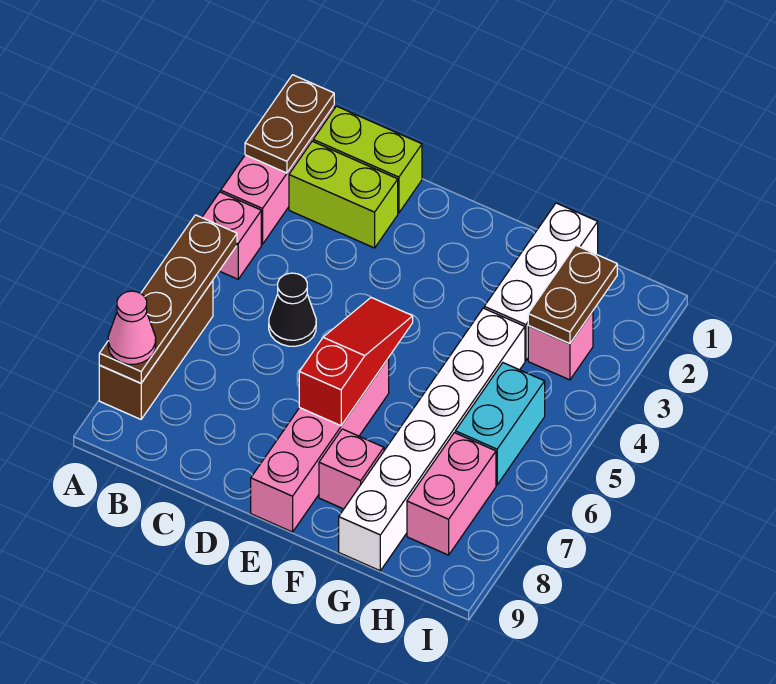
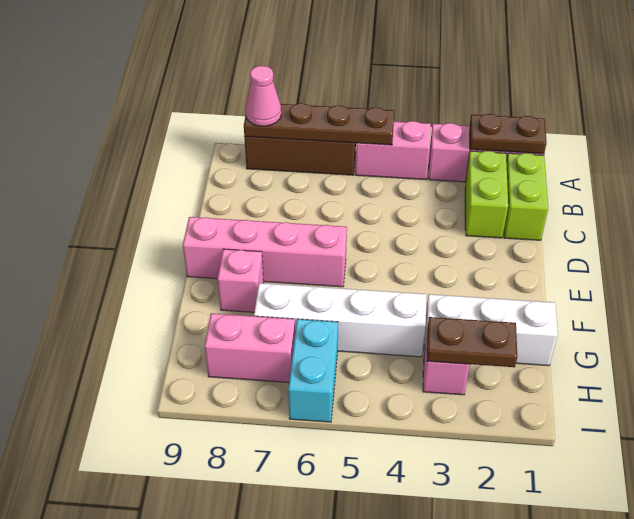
pink 1x1 brick [202,192,261,279] -> pink 1x2 brick [355,121,431,180]
black 1x1 cone [269,273,316,346] -> none
red 1x3 slope [299,298,413,426] -> none
white 1x6 brick [339,308,525,571] -> white 1x4 brick [254,283,426,357]
cyan 1x2 brick [455,363,545,485] -> cyan 1x2 brick turned to [288,319,338,422]

